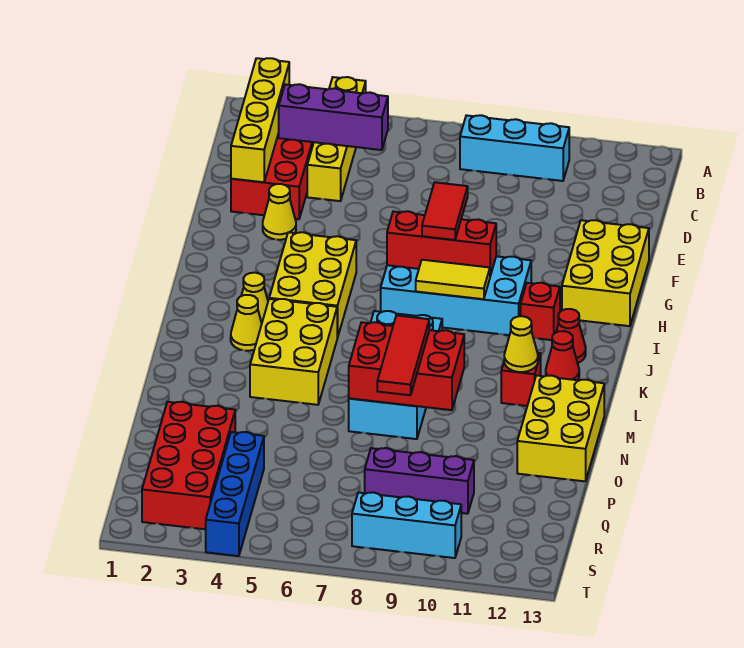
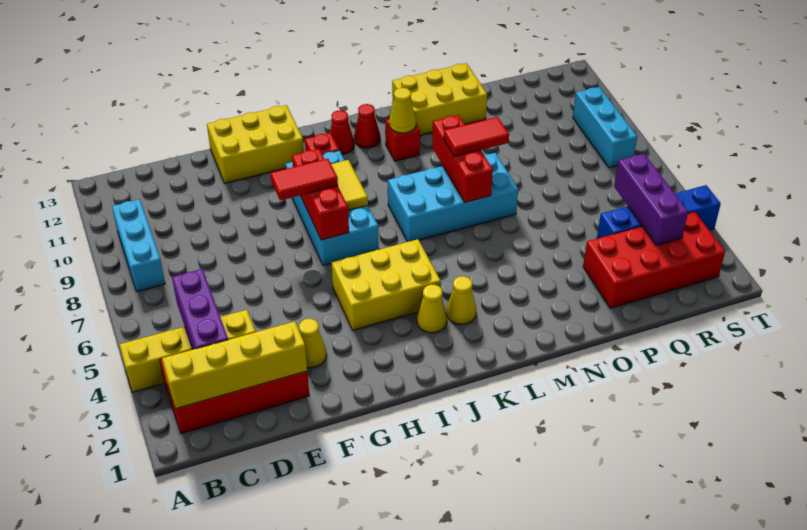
yellow 2x3 brick [250,299,337,405] -> none
red 2x3 brick [349,322,464,410] -> red 1x3 brick [432,115,493,202]
red 1x3 tile [377,315,429,395] -> red 1x2 tile [444,117,509,156]
purple 1x3 brick [365,448,474,514] -> purple 1x3 brick moved to [614,154,688,245]

